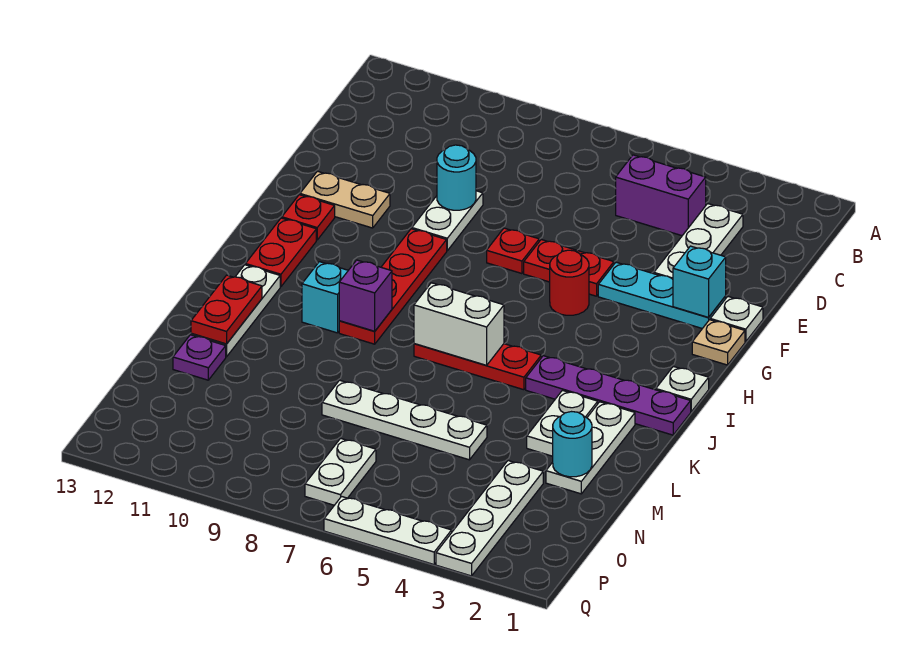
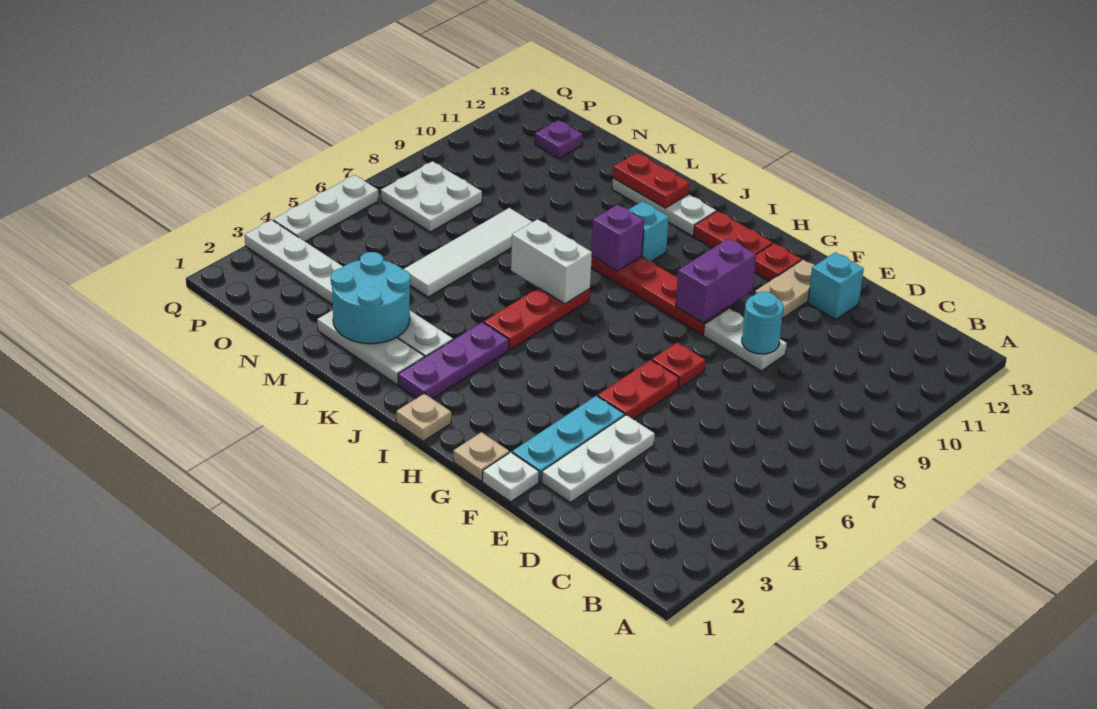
white 1x3 plate [654,204,743,279] -> white 1x3 plate turned to [542,415,655,502]
purple 1x2 brick [616,155,706,236] -> purple 1x2 brick moved to [676,238,756,323]
cyan 1x1 brick [673,246,726,317] -> cyan 1x1 brick moved to [808,252,864,320]
red 1x1 round brick [550,250,589,315] -> none
white 1x1 plate [656,366,709,412] -> tan 1x1 plate [396,393,451,441]
purple 1x4 plate [526,356,691,435] -> purple 1x3 plate [398,322,509,399]
white 1x2 brick [414,283,504,365] -> white 1x2 brick turned to [511,219,592,304]
cyan 1x1 round brick [553,412,592,477] -> cyan 2x2 round brick [331,252,410,344]
white 1x4 plate [322,380,487,460] -> white 1x4 tile [403,208,532,297]
purple 1x1 plate [173,335,226,380] -> purple 1x1 plate moved to [535,120,583,158]
white 1x2 plate [305,438,376,505] -> white 2x2 plate [381,161,482,232]

